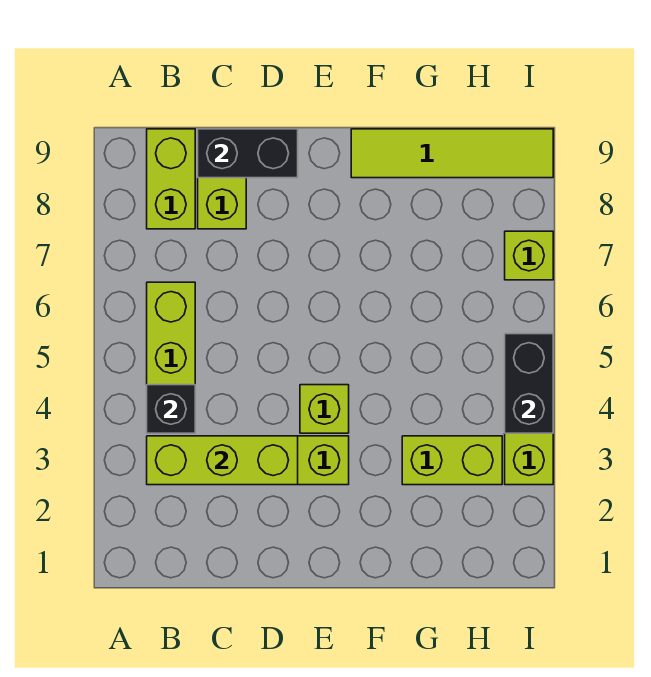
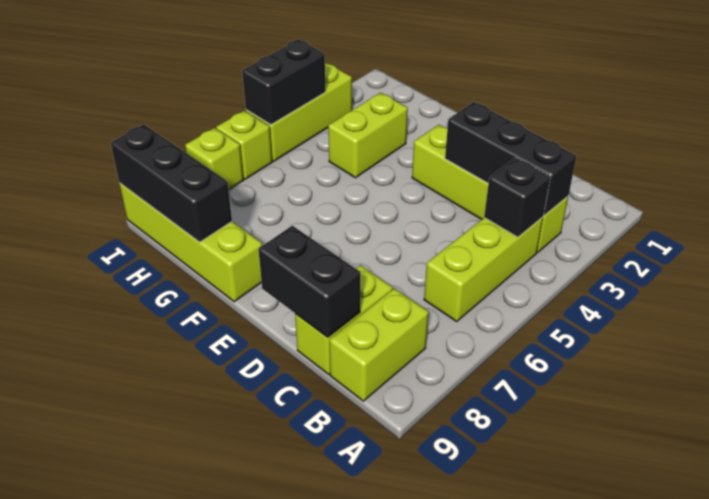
lime 1x3 brick [147,436,298,485] -> black 1x3 brick [445,102,577,215]
lime 1x1 brick [300,385,349,433] -> lime 1x1 brick moved to [216,111,272,179]
lime 1x4 tile [351,129,553,178] -> lime 1x4 brick [119,183,262,302]
lime 1x2 brick [402,436,502,485] -> lime 1x2 brick turned to [328,93,408,178]
none -> black 1x3 brick [111,124,232,242]

